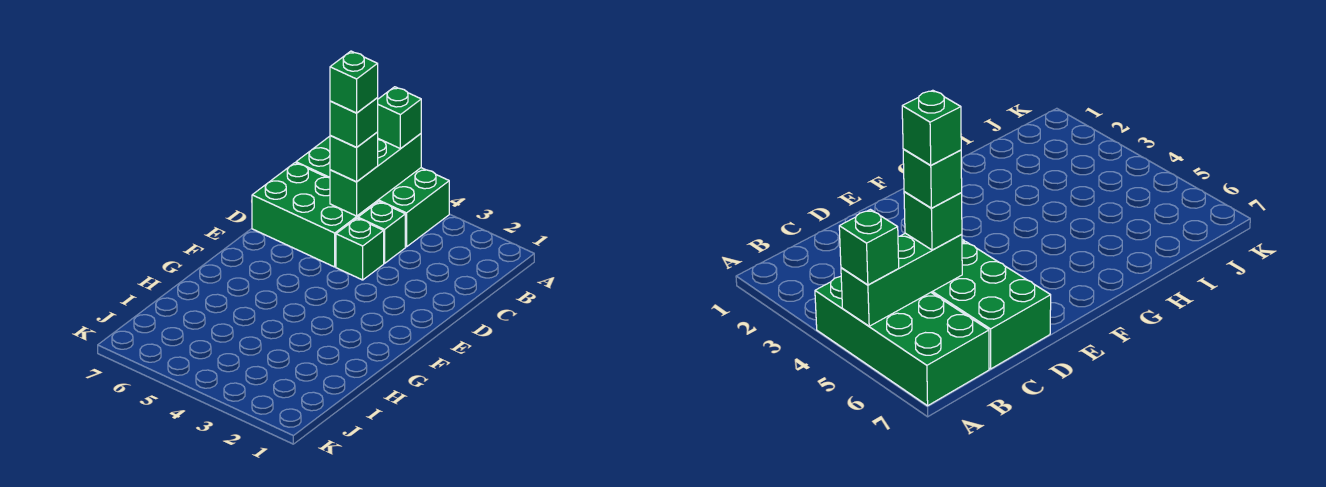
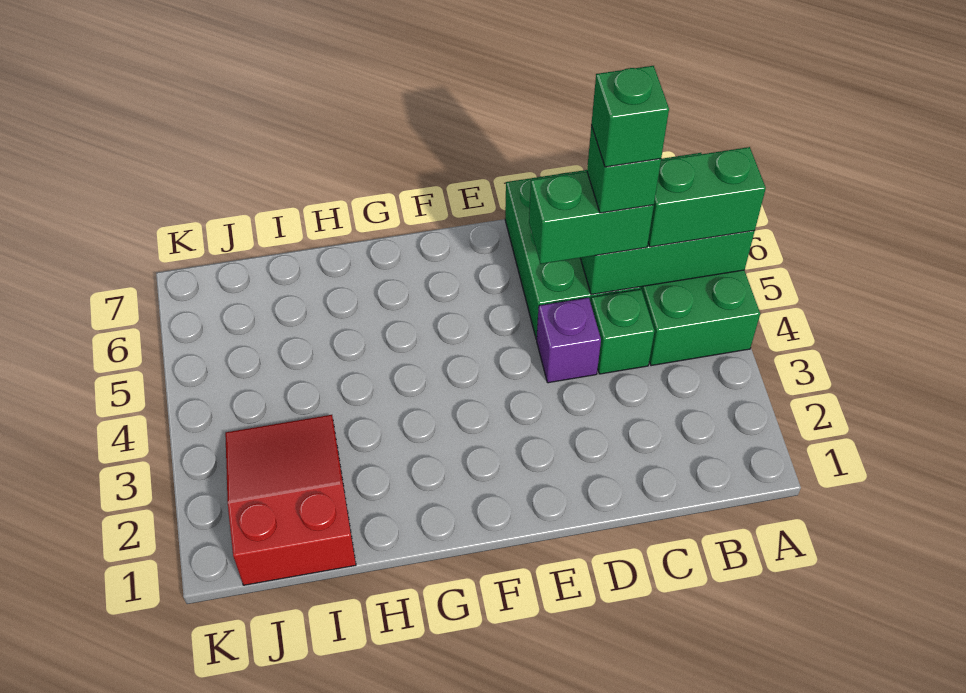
green 1x1 brick [378,87,421,149] -> green 1x2 brick [648,147,766,247]
green 1x1 brick [330,132,378,182] -> green 1x2 brick [529,172,654,264]
green 1x1 brick [336,218,384,280] -> purple 1x1 brick [537,298,601,383]
none -> red 2x3 slope [225,415,356,585]

